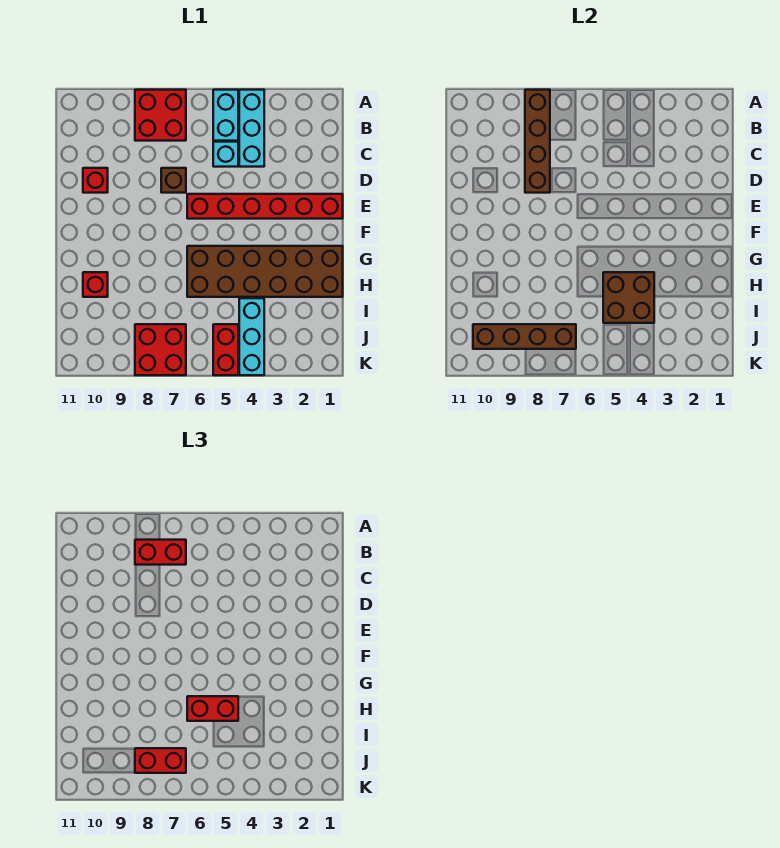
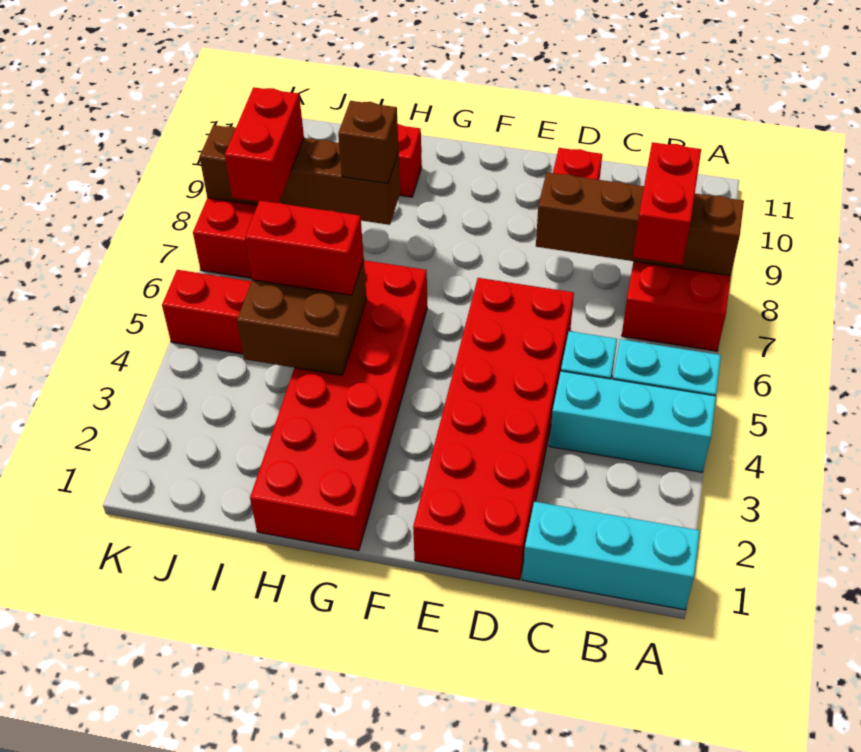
brown 1x1 brick [161,168,186,193] -> brown 1x1 brick moved to [338,101,399,184]
red 1x6 brick [187,194,343,219] -> red 2x6 brick [413,278,574,580]
brown 2x6 brick [187,246,343,297] -> red 2x6 brick [250,260,427,551]
red 1x2 brick [187,696,238,721] -> red 1x2 brick turned to [245,201,364,295]
cyan 1x3 brick [239,298,264,375] -> cyan 1x3 brick moved to [522,502,700,610]
brown 1x4 brick [473,324,576,349] -> brown 1x4 brick turned to [200,125,400,225]

